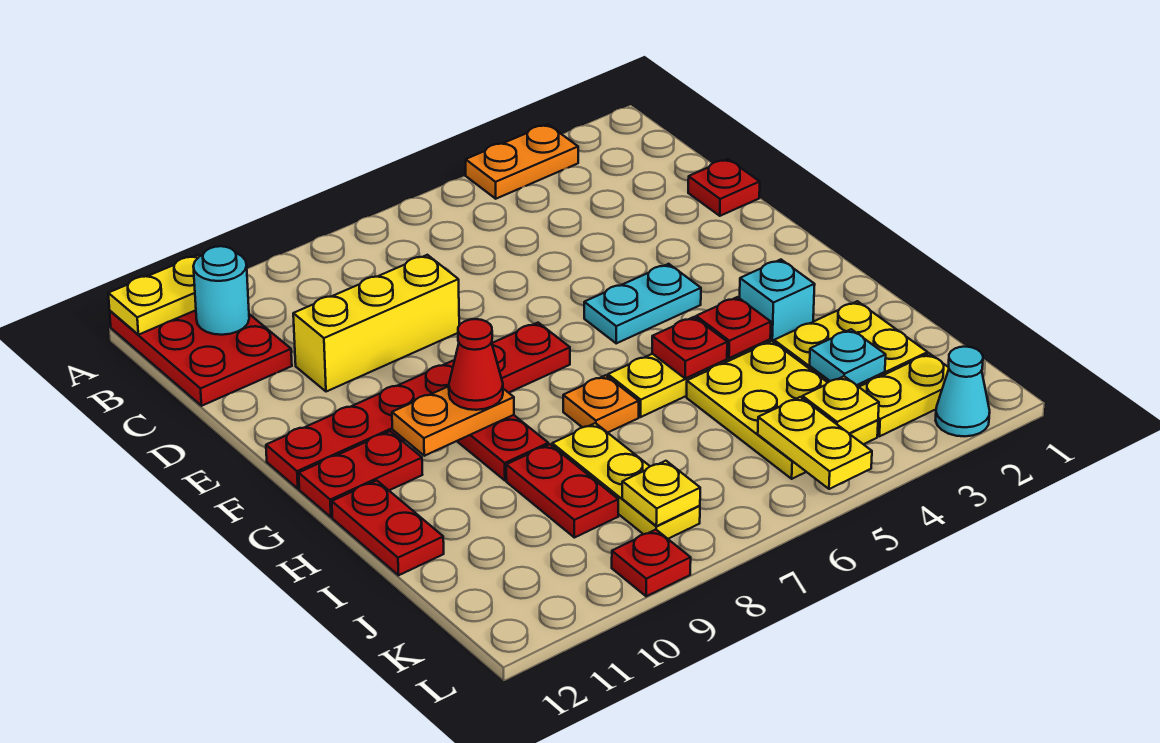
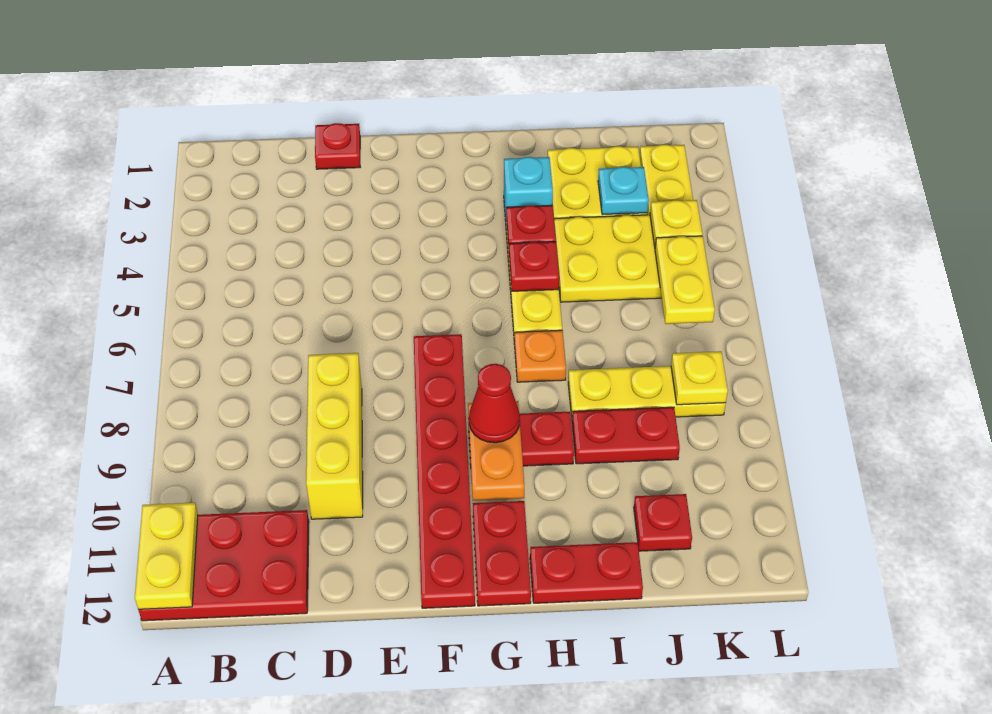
orange 1x2 plate [466,124,578,199] -> none
cyan 1x1 round brick [193,246,249,335] -> none
cyan 1x2 plate [584,264,701,343] -> none
yellow 1x2 plate [758,397,872,489] -> yellow 1x2 plate turned to [655,236,715,324]
cyan 1x1 cone [935,347,990,436] -> none
red 1x1 plate [612,530,691,596] -> red 1x1 plate moved to [634,494,692,551]

